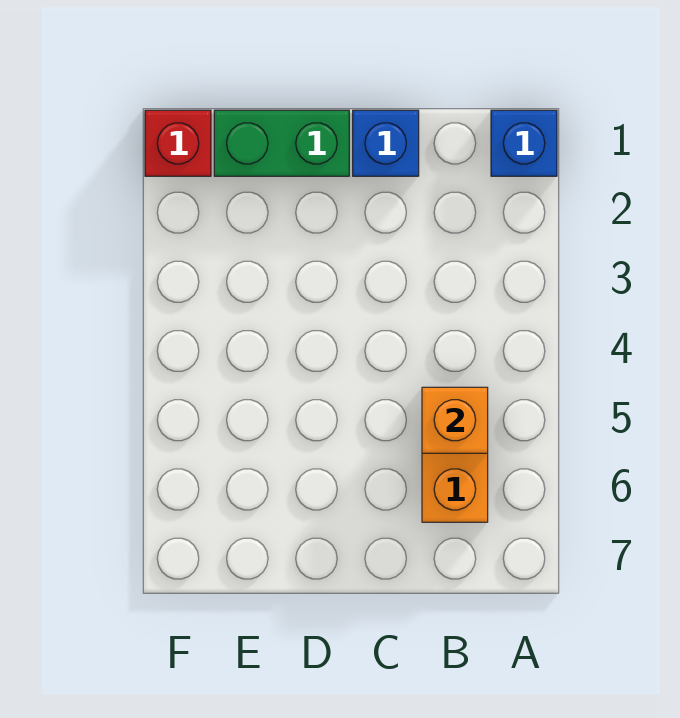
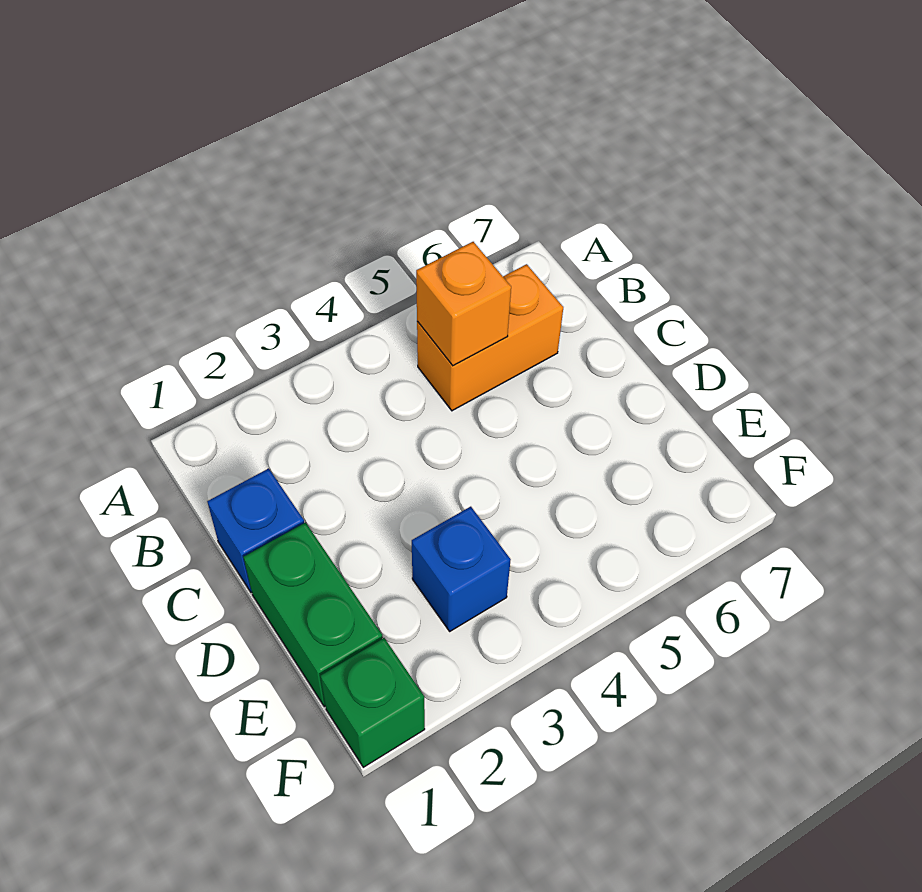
blue 1x1 brick [491,110,557,176] -> blue 1x1 brick moved to [412,507,511,631]
red 1x1 brick [145,110,211,176] -> green 1x1 brick [321,638,425,767]

